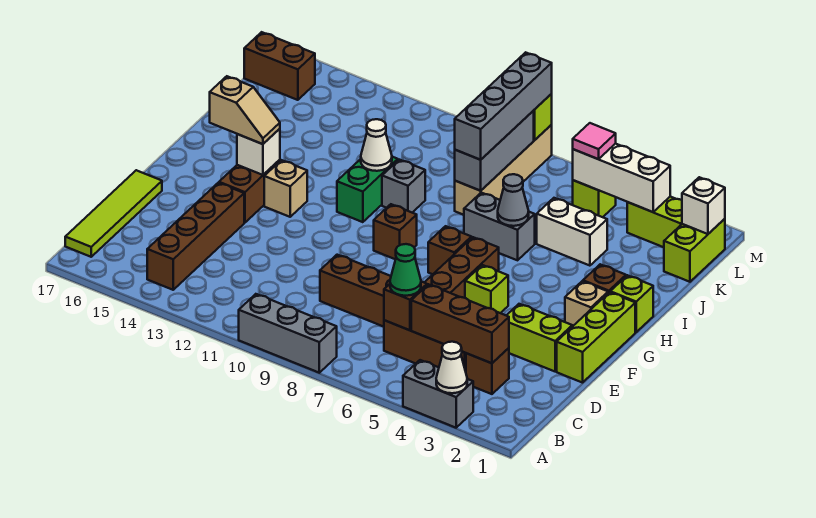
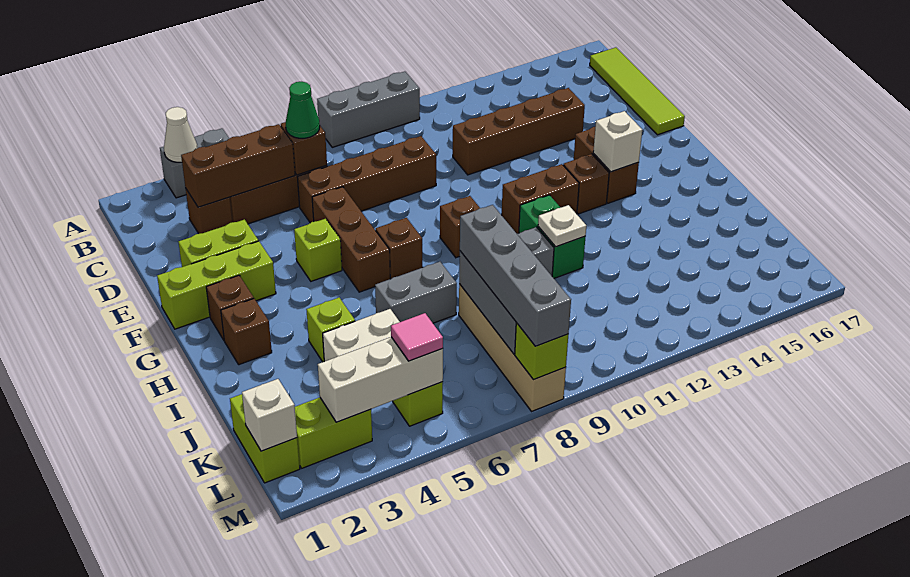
brown 1x4 brick [147,183,244,290] -> brown 1x4 brick turned to [453,88,585,175]
lime 1x3 brick [557,292,635,383] -> lime 1x3 brick turned to [157,241,276,329]
tan 1x1 brick [565,281,608,327] -> brown 1x1 brick [206,275,254,340]
tan 1x1 brick [264,160,307,217] -> brown 1x1 brick [563,154,609,214]
tan 1x2 slope [210,76,280,144] -> none
lime 1x1 brick [610,275,653,332] -> lime 1x1 brick moved to [306,298,355,362]
grey 1x1 cone [498,174,529,226] -> none
white 1x1 cone [361,119,392,171] -> white 1x1 plate [538,205,586,247]
brown 1x2 brick [244,32,315,100] -> brown 1x2 brick moved to [502,164,579,234]

